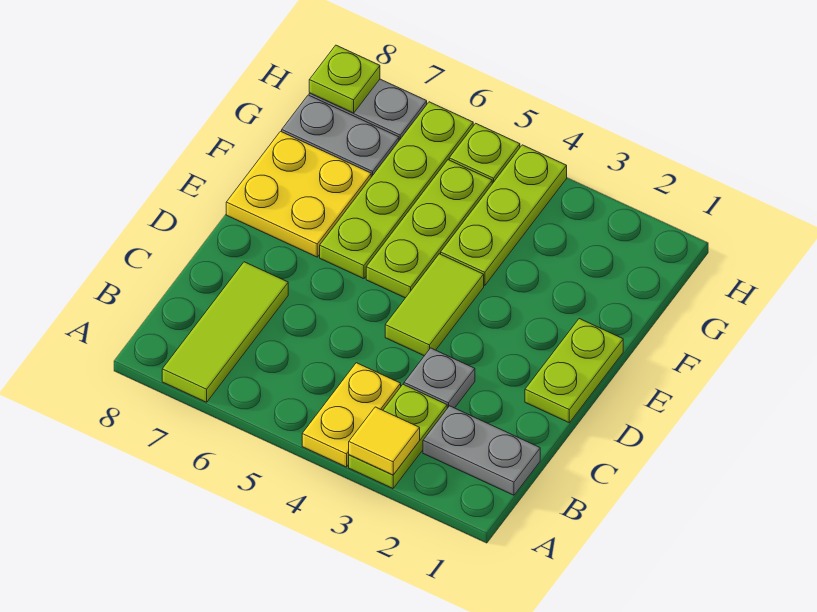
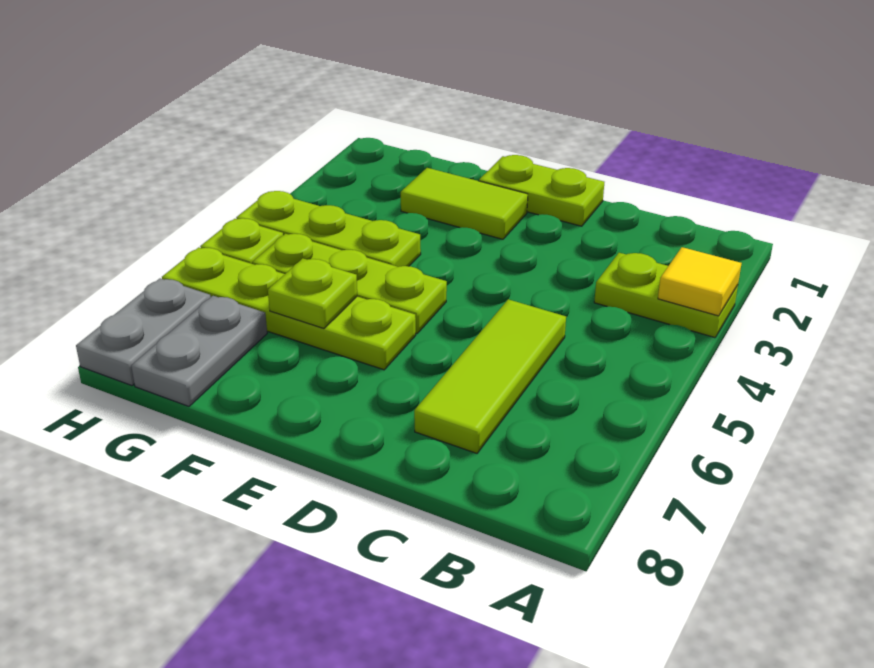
yellow 1x2 plate [302,363,401,467] -> none
lime 1x3 tile [162,262,288,402] -> lime 1x3 tile turned to [414,299,566,453]
grey 1x2 plate [423,406,540,495] -> none
grey 1x1 plate [404,348,475,408] -> none
lime 1x2 tile [385,254,484,356] -> lime 1x2 tile moved to [401,168,528,239]
yellow 2x2 plate [226,131,371,257] -> none
lime 1x1 plate [309,45,380,113] -> lime 1x1 plate moved to [268,258,357,328]

